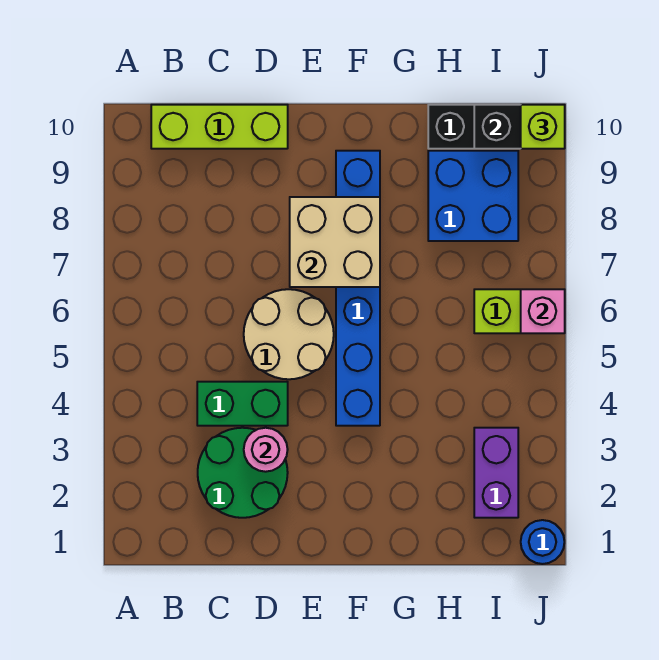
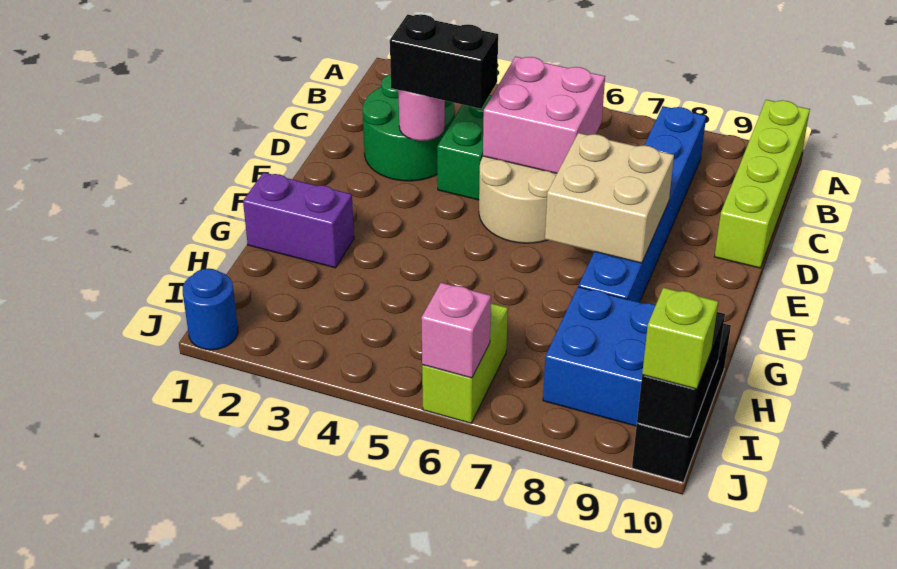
lime 1x3 brick [151,105,288,149] -> lime 1x4 brick [714,100,810,268]
none -> pink 2x2 brick [483,57,605,173]
none -> black 1x2 brick [390,14,498,109]
blue 1x6 brick [336,151,380,426] -> blue 1x6 brick turned to [579,106,706,302]
purple 1x2 brick [474,428,518,518] -> purple 1x2 brick moved to [243,172,354,268]

